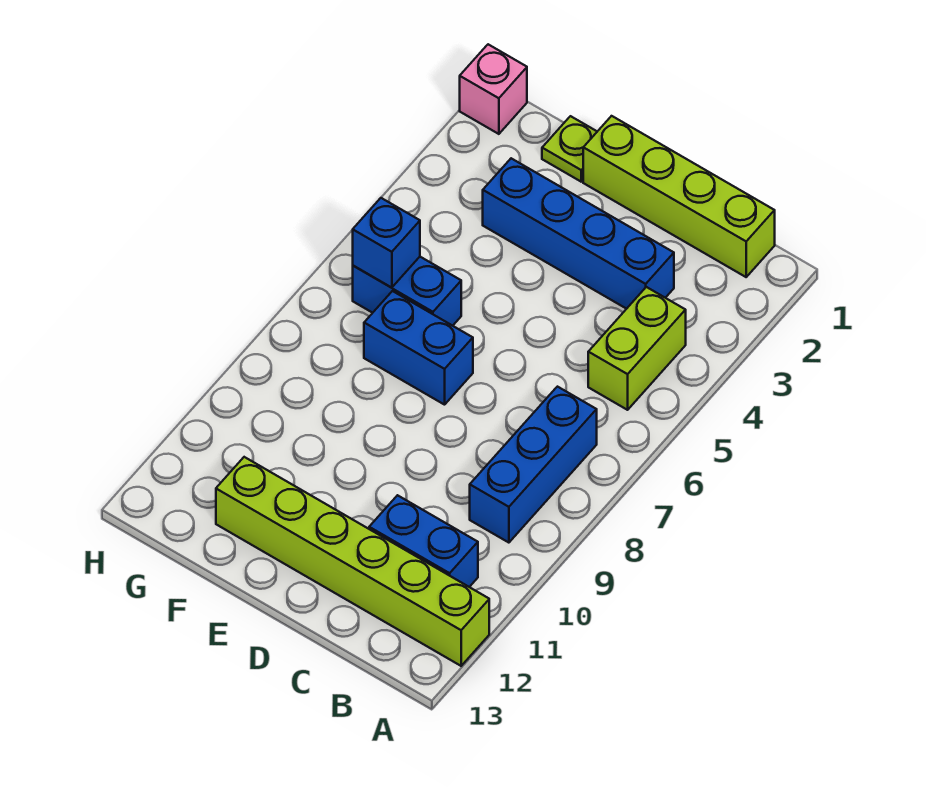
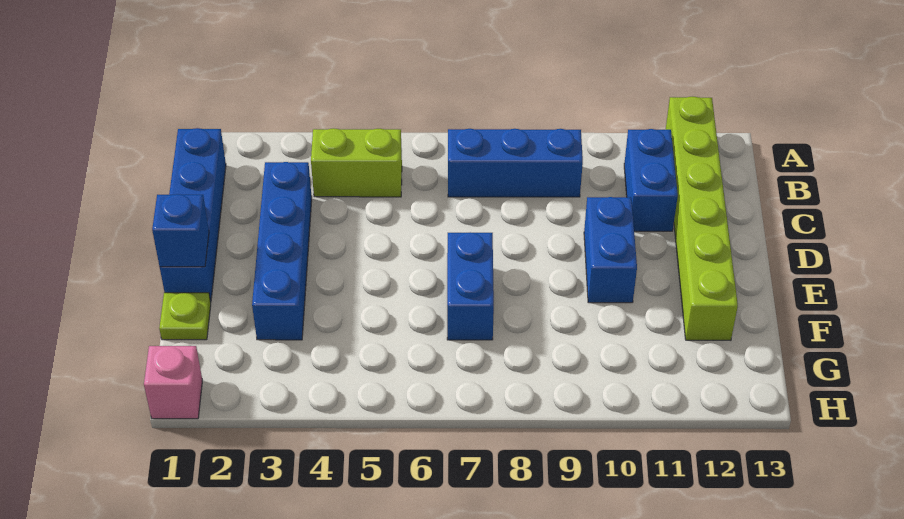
lime 1x4 brick [583,116,775,277] -> blue 1x4 brick [160,128,226,302]
blue 1x2 brick [353,257,461,326] -> blue 1x2 brick moved to [584,197,637,303]
blue 1x1 brick [353,198,420,288] -> blue 1x1 brick moved to [152,194,209,267]

